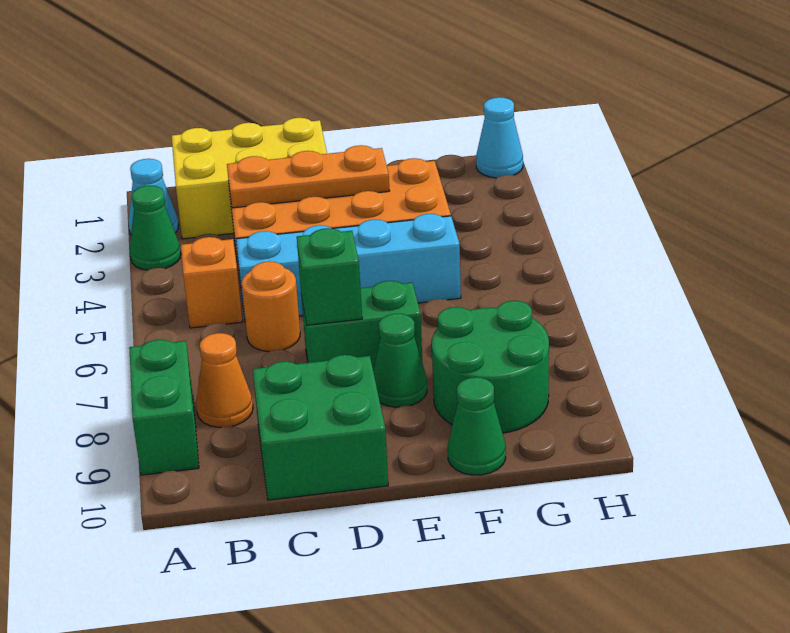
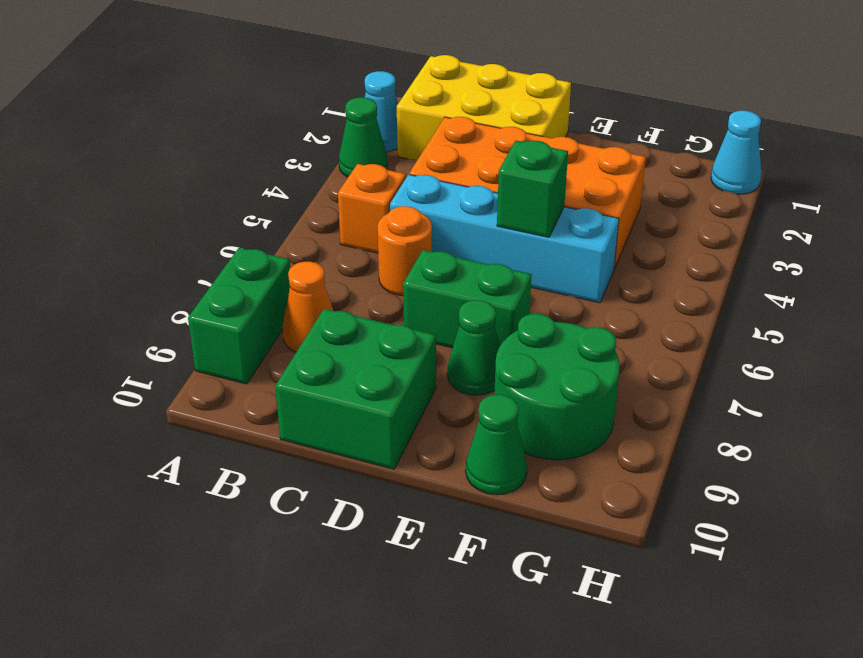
orange 1x3 plate [227,145,389,208] -> none
green 1x1 brick [297,228,362,325] -> green 1x1 brick moved to [497,141,568,237]

